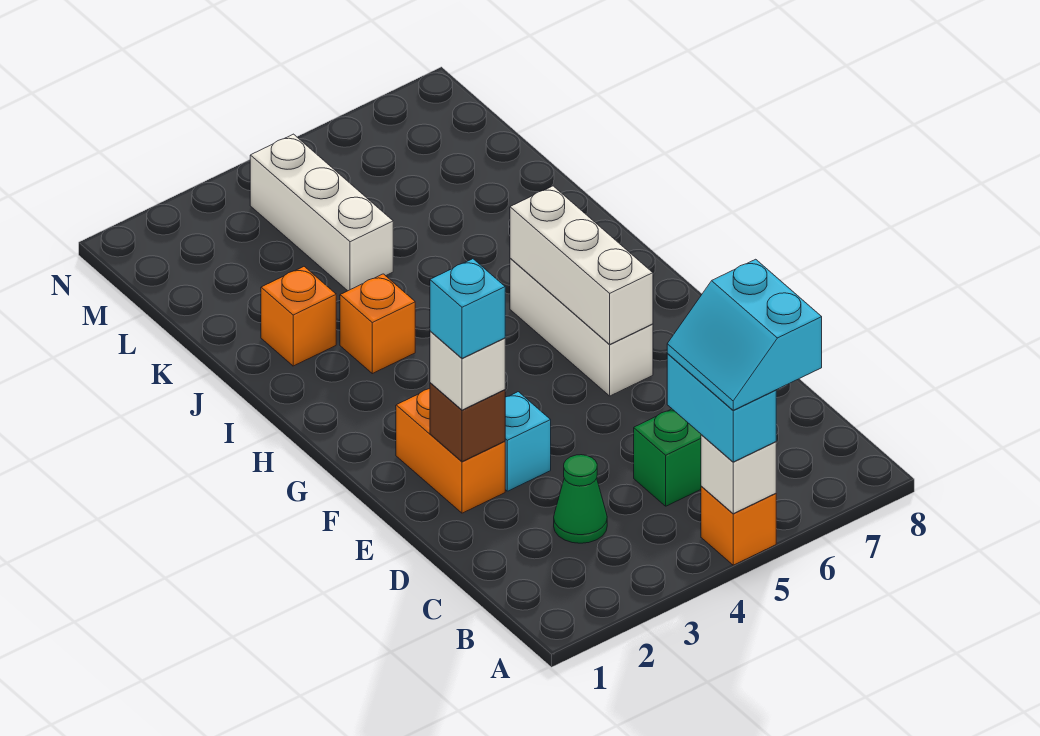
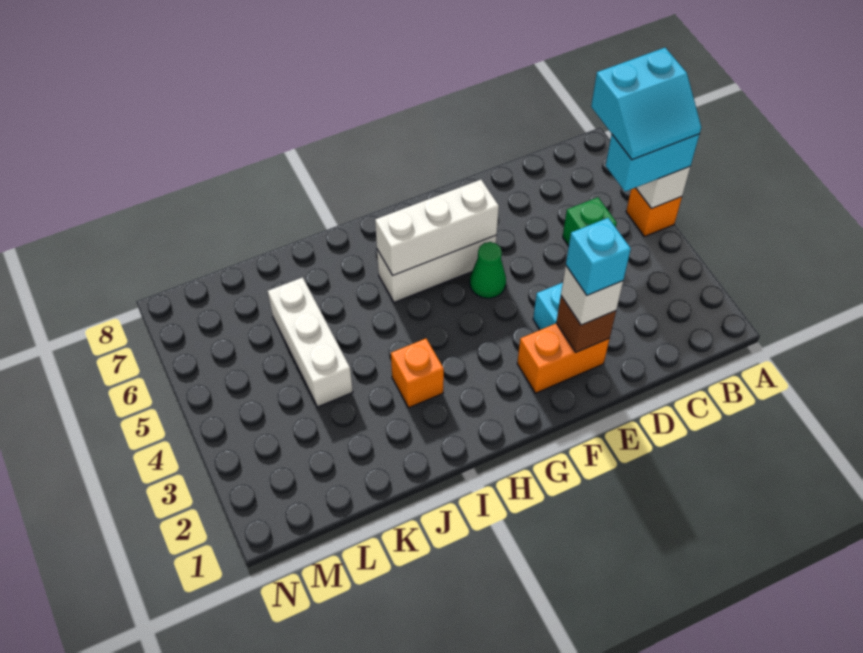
green 1x1 cone [554,455,607,543] -> green 1x1 cone moved to [470,242,506,298]
orange 1x1 brick [261,267,336,366] -> none
white 1x3 brick [250,134,393,291] -> white 1x3 brick turned to [268,277,353,407]

